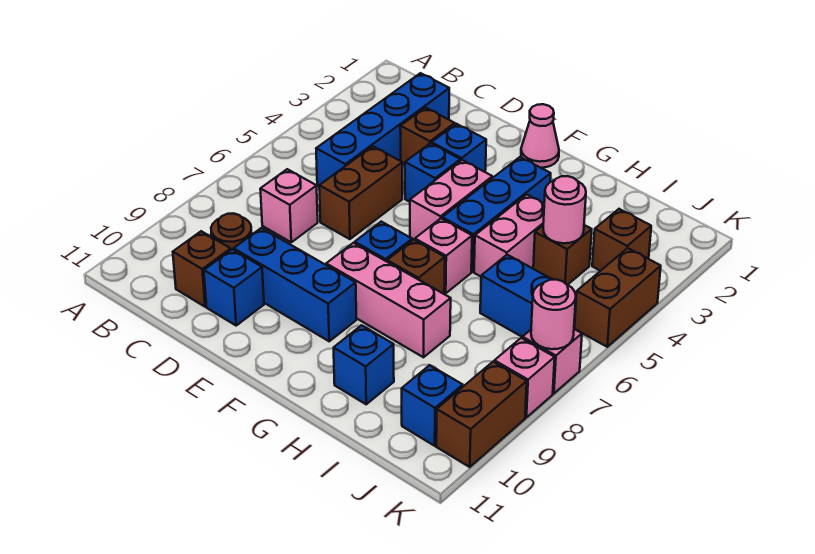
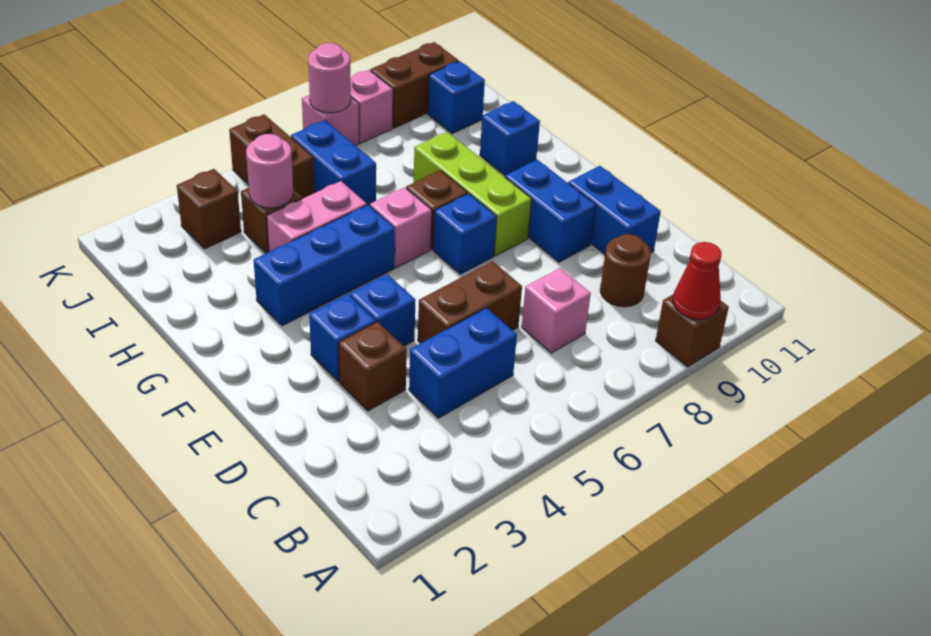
none -> red 1x1 cone [673,242,722,319]
blue 1x4 brick [316,73,449,186] -> blue 1x2 brick [409,308,517,418]
brown 1x1 brick [173,231,231,307] -> brown 1x1 brick moved to [656,294,729,367]
blue 1x3 brick [234,228,356,341] -> blue 1x2 brick [505,160,596,262]
blue 1x1 brick [204,249,264,325] -> blue 1x2 brick [568,166,661,254]
pink 1x1 cone [521,104,559,168] -> none
pink 1x2 brick [410,160,492,240] -> none
pink 1x3 brick [326,243,451,357] -> lime 1x3 brick [414,132,532,256]
brown 1x2 brick [574,248,661,347] -> brown 1x2 brick turned to [229,114,315,199]

